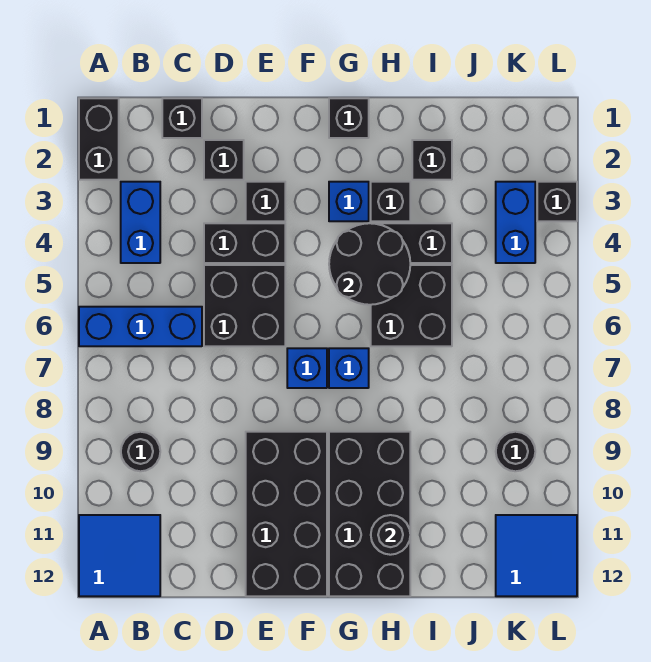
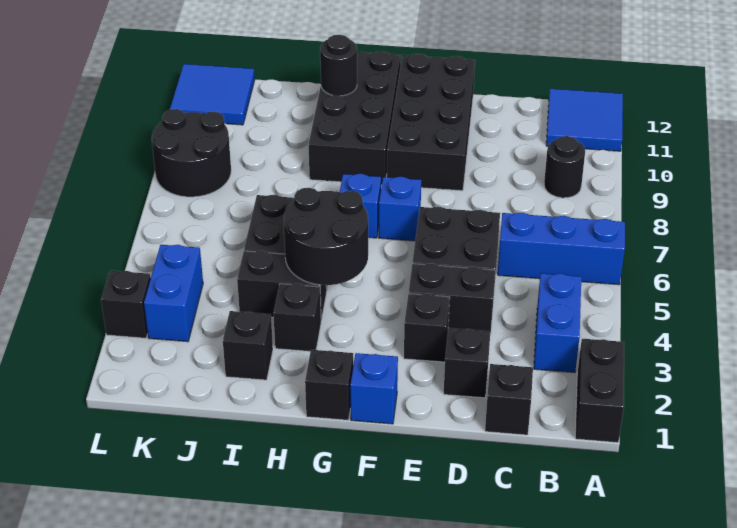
blue 1x1 brick [329,182,369,221] -> blue 1x1 brick moved to [350,353,398,424]
black 1x1 round brick [496,432,535,471] -> black 2x2 round brick [152,109,231,197]

